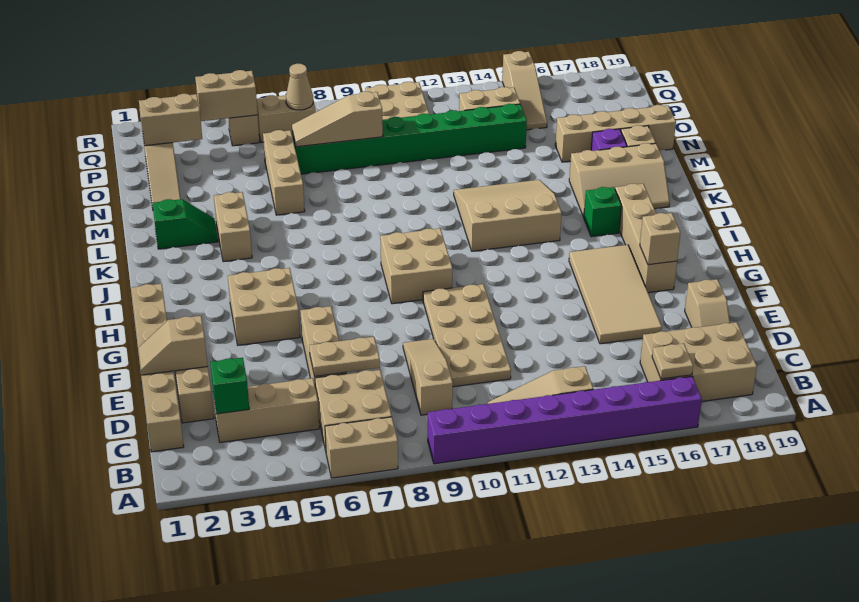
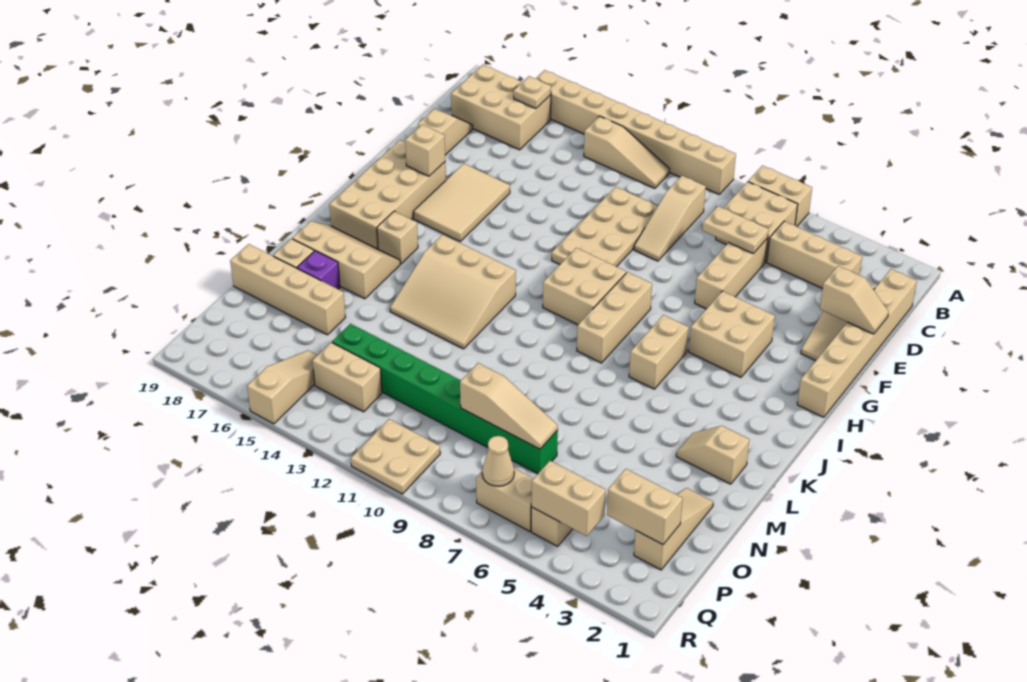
purple 1x8 brick [428,376,702,464] -> tan 1x8 brick [536,70,736,194]
green 1x1 brick [210,358,249,414] -> none
tan 2x4 tile [569,245,662,344] -> tan 2x3 tile [413,164,510,241]
tan 1x4 brick [615,184,677,293] -> tan 2x4 brick [329,140,446,249]
green 1x1 brick [584,187,621,237] -> tan 1x1 brick [377,211,418,264]
tan 1x2 brick [214,192,252,262] -> tan 1x2 brick moved to [629,315,689,389]
green 1x2 slope [152,199,218,249] -> tan 1x2 slope [676,426,750,484]
tan 1x3 brick [263,130,305,215] -> tan 1x3 brick moved to [577,272,652,363]

